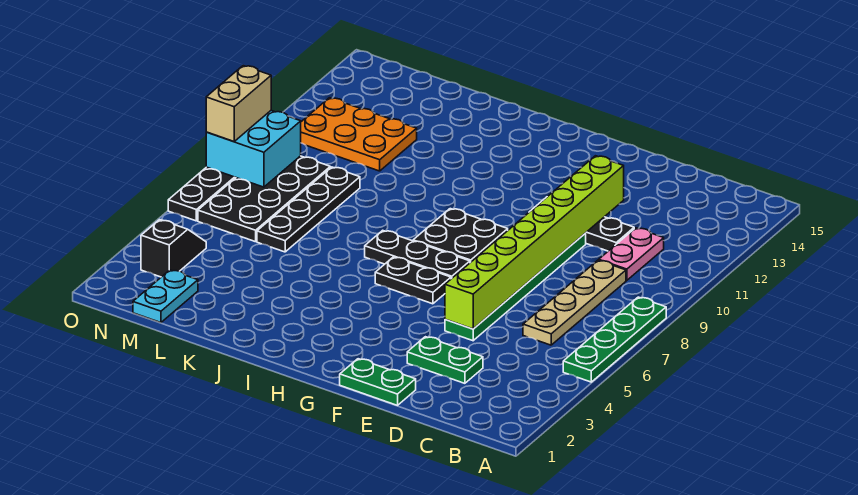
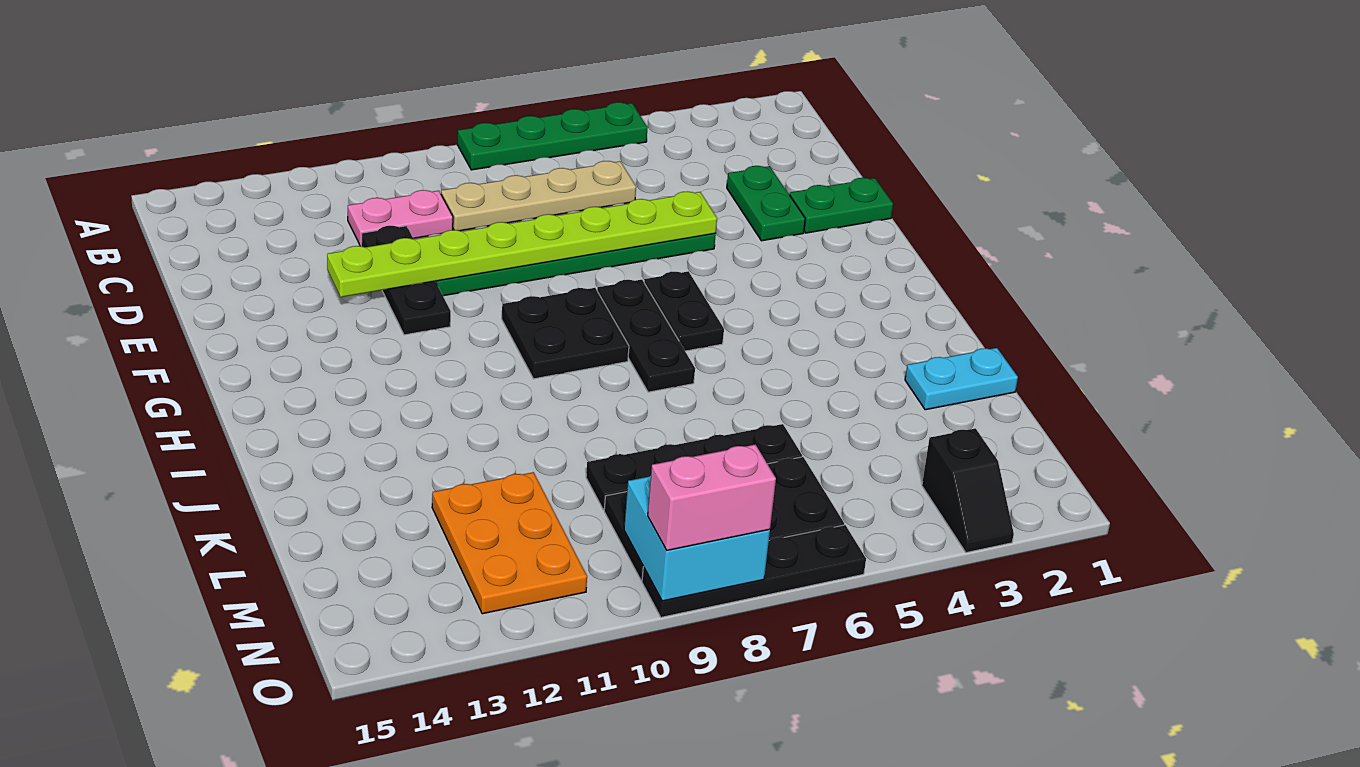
green 1x2 plate [340,359,416,405] -> green 1x2 plate turned to [790,178,893,233]
lime 1x8 brick [445,156,624,329] -> lime 1x8 plate [327,192,717,297]
cyan 1x2 plate [133,270,198,323] -> cyan 1x2 plate moved to [905,348,1018,410]
black 1x2 slope [141,220,206,277] -> black 1x2 slope turned to [922,428,1014,553]
tan 1x2 brick [206,66,271,142] -> pink 1x2 brick [648,444,776,550]

